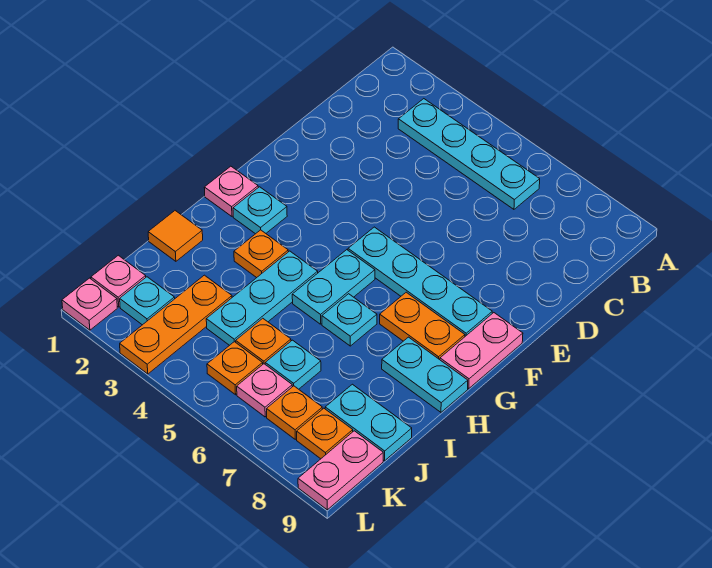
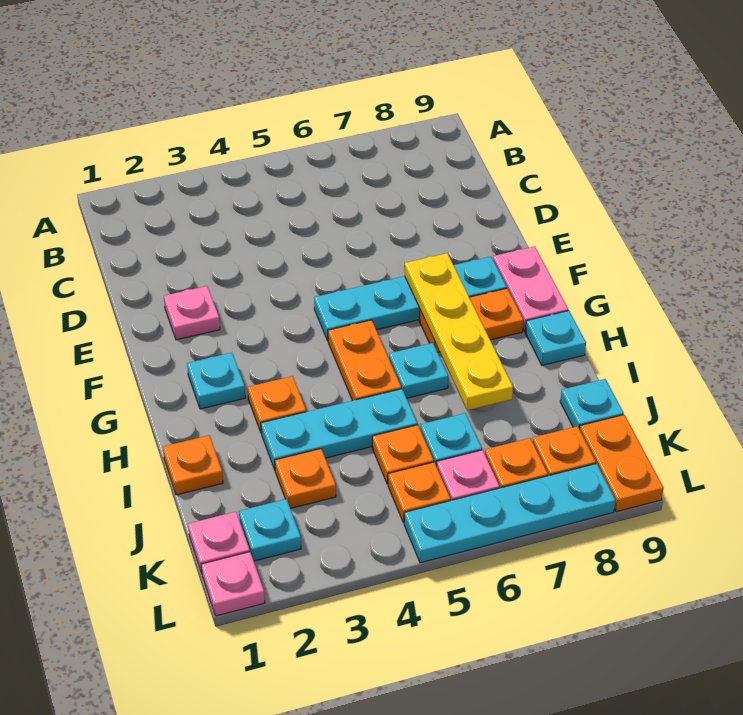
cyan 1x4 plate [398,99,540,209] -> cyan 1x4 plate moved to [404,464,615,563]
none -> yellow 1x4 plate [405,253,513,410]
pink 1x1 plate [204,166,258,216] -> pink 1x1 plate moved to [164,286,220,340]
cyan 1x2 plate [292,250,375,324] -> orange 1x2 plate [328,320,401,401]
cyan 1x3 plate [206,251,318,345] -> cyan 1x3 plate turned to [261,389,417,470]
cyan 1x2 plate [382,337,468,412] -> cyan 1x1 plate [525,311,586,365]
orange 1x1 tile [148,211,203,261] -> orange 1x1 plate [163,435,223,495]
orange 1x3 plate [120,275,232,374] -> orange 1x1 plate [275,449,336,509]
cyan 1x2 plate [325,384,412,461] -> cyan 1x1 plate [560,379,624,429]
pink 1x2 plate [298,431,383,510] -> orange 1x2 plate [580,415,663,512]

